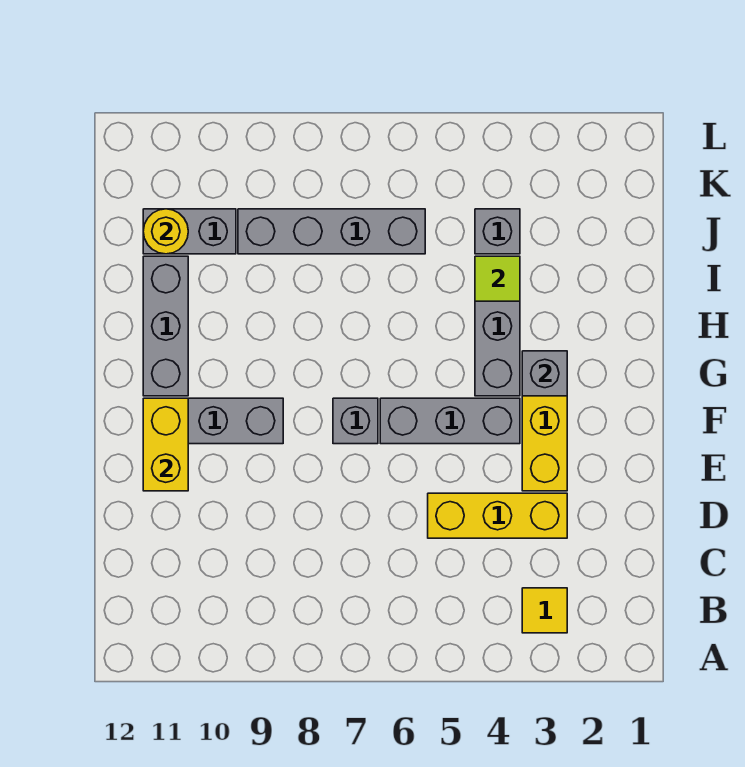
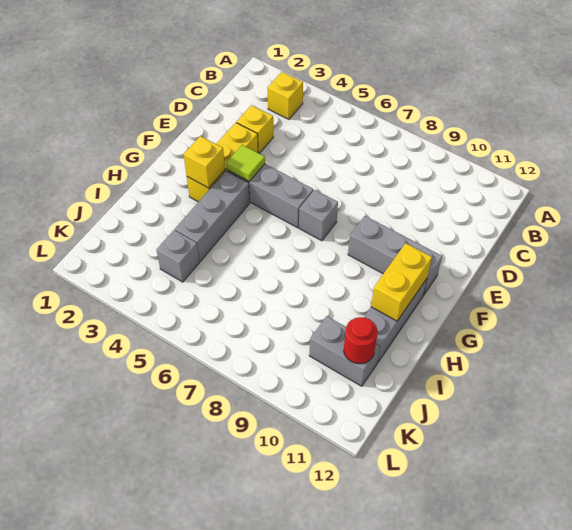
yellow 1x1 tile [522,588,567,633] -> yellow 1x1 brick [268,72,303,119]
yellow 1x3 brick [428,493,567,538] -> yellow 1x1 brick [236,105,273,154]
yellow 1x2 brick [143,398,188,491] -> yellow 1x2 brick moved to [371,243,432,321]
grey 1x1 brick [522,351,567,396] -> yellow 1x1 brick [184,136,225,188]
lime 1x1 tile [475,256,520,301] -> lime 1x1 tile moved to [226,145,265,181]
grey 1x4 brick [238,209,425,254] -> none
yellow 1x1 round brick [143,209,188,254] -> red 1x1 round brick [344,317,378,364]

